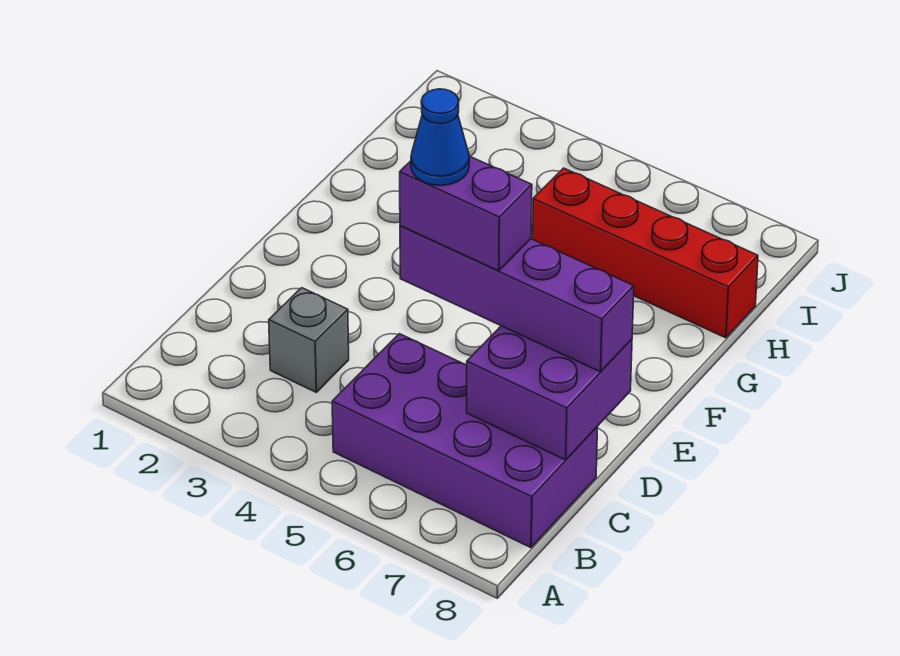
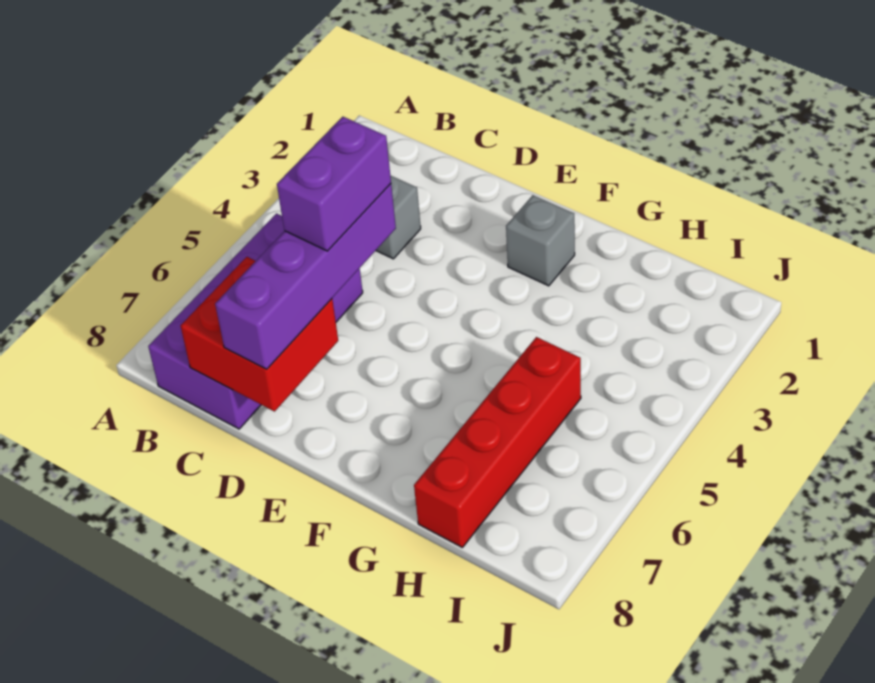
purple 2x2 brick [467,326,632,460] -> red 2x2 brick [181,257,338,411]
blue 1x1 cone [411,89,469,185] -> none
none -> grey 1x1 brick [506,195,575,286]

